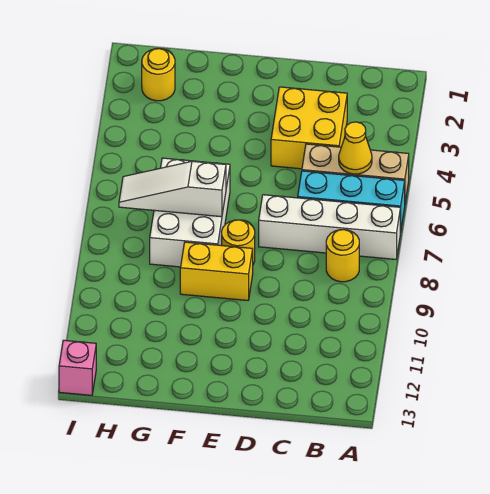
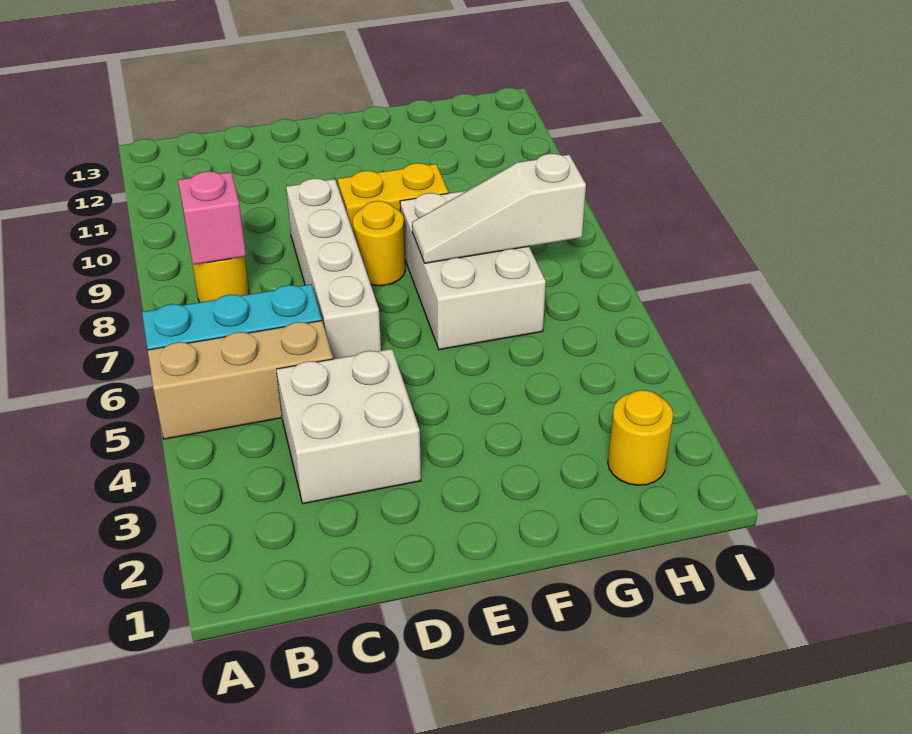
white 1x4 brick [259,195,400,259] -> white 1x4 brick turned to [286,178,381,359]
yellow 1x1 cone [339,122,372,174] -> none
yellow 2x2 brick [271,87,347,169] -> white 2x2 brick [276,349,421,504]
white 1x3 slope [119,161,226,217] -> white 1x3 slope turned to [412,154,586,263]
pink 1x1 brick [59,340,96,395] -> pink 1x1 brick moved to [178,171,246,265]

